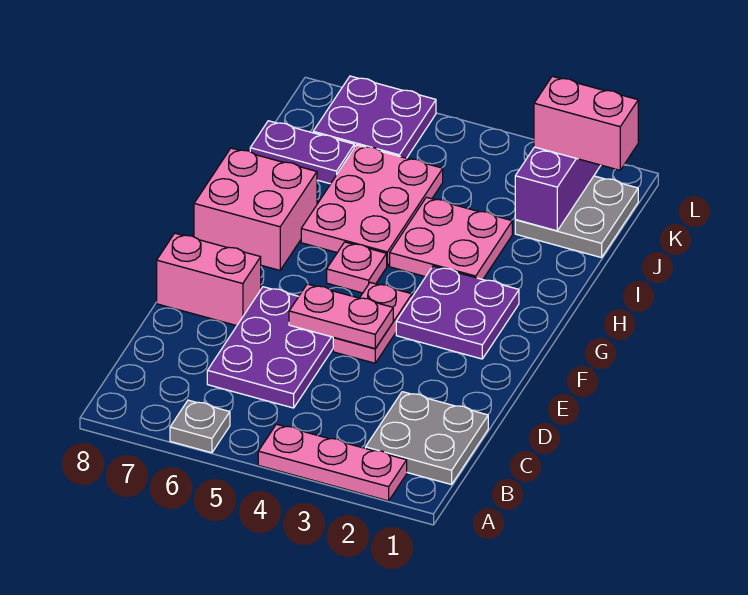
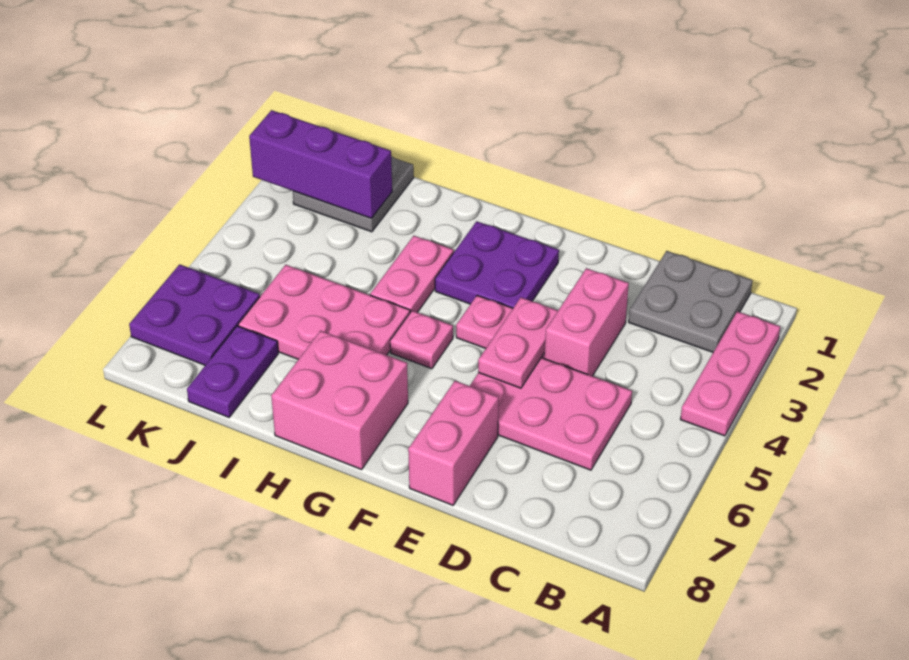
grey 1x1 plate [170,400,230,453] -> none
purple 2x3 plate [207,287,333,408] -> pink 2x3 plate [470,358,632,470]
pink 2x2 plate [390,197,512,280] -> pink 1x2 plate [370,236,454,312]
pink 1x2 brick [534,76,638,170] -> pink 1x2 brick moved to [544,268,629,376]

